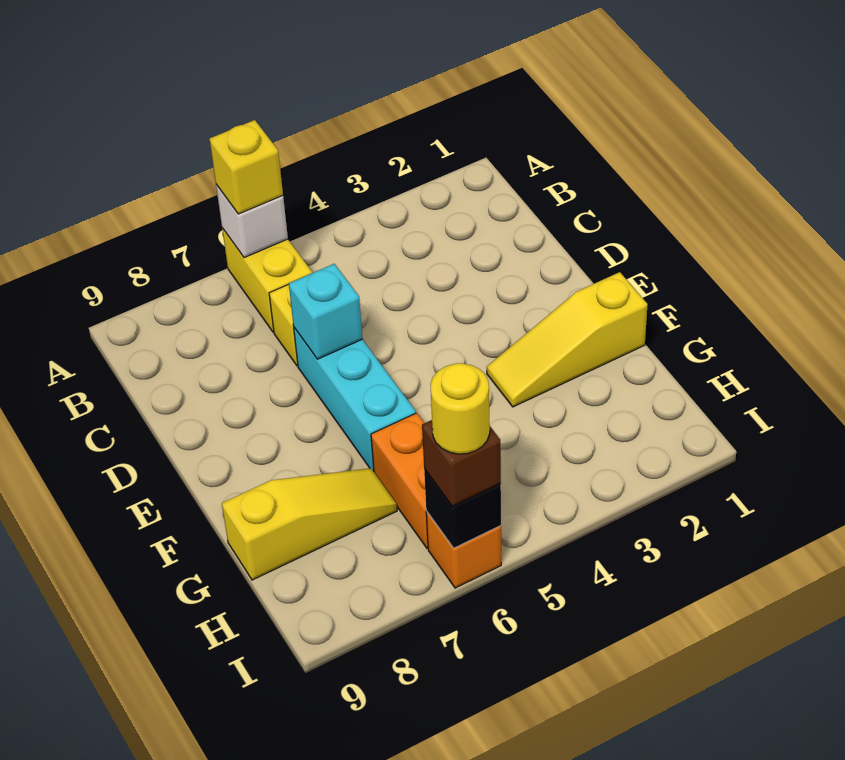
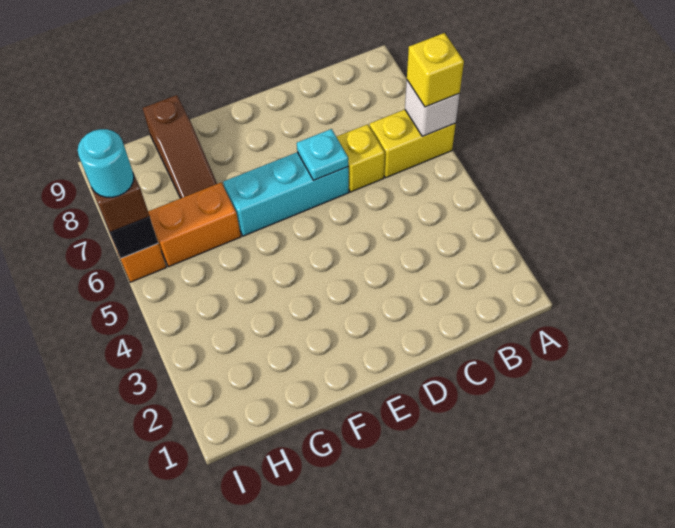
cyan 1x1 brick [289,264,363,359] -> cyan 1x1 plate [297,129,348,181]
yellow 1x3 slope [487,272,648,407] -> none
yellow 1x3 slope [222,468,397,580] -> brown 1x3 slope [143,95,217,198]
yellow 1x1 round brick [430,363,490,454] -> cyan 1x1 round brick [78,129,134,197]

